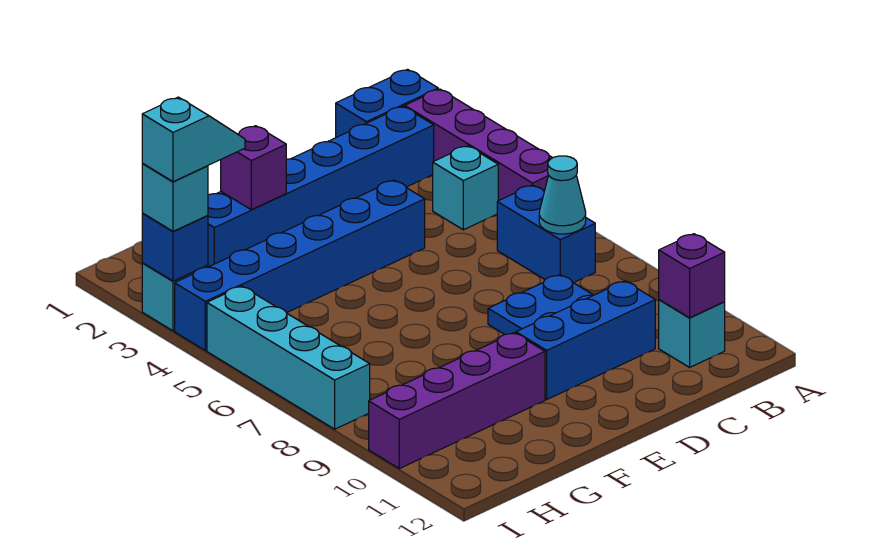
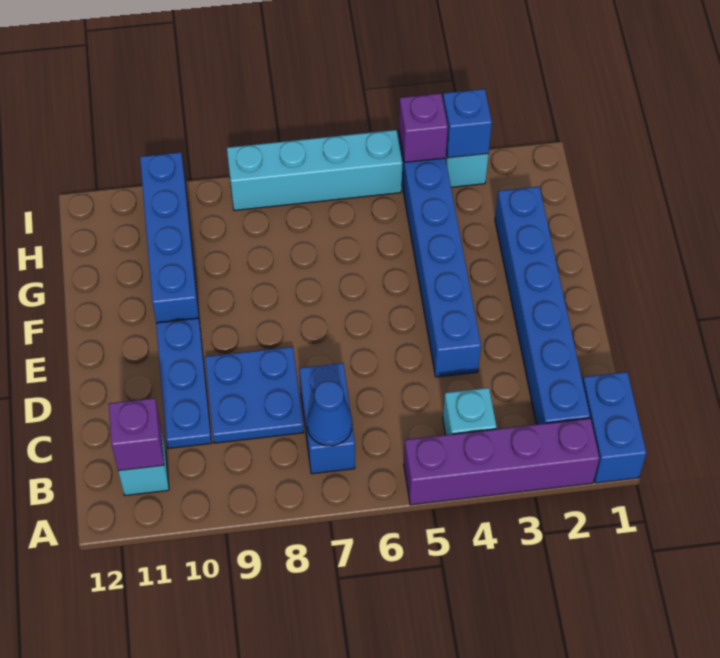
blue 1x2 brick [497,185,595,283] -> blue 1x2 brick turned to [299,363,355,474]
cyan 1x1 cone [539,156,586,234] -> blue 1x1 cone [307,381,352,446]
blue 1x3 brick [516,281,655,399] -> blue 1x3 plate [156,318,212,448]
purple 1x1 brick [221,126,286,210] -> purple 1x1 brick moved to [399,93,448,162]
purple 1x4 brick [369,333,545,468] -> blue 1x4 brick [140,152,200,323]
cyan 1x2 slope [142,97,245,182] -> none
cyan 1x1 brick [142,164,208,231] -> none

